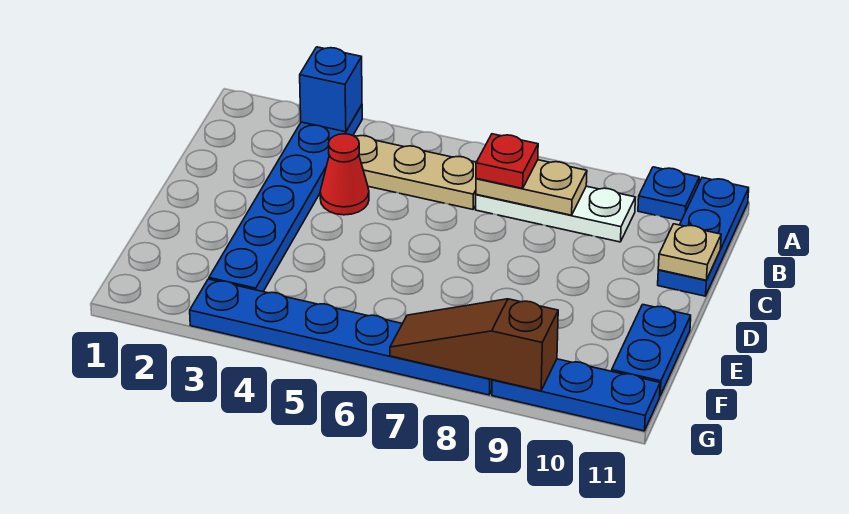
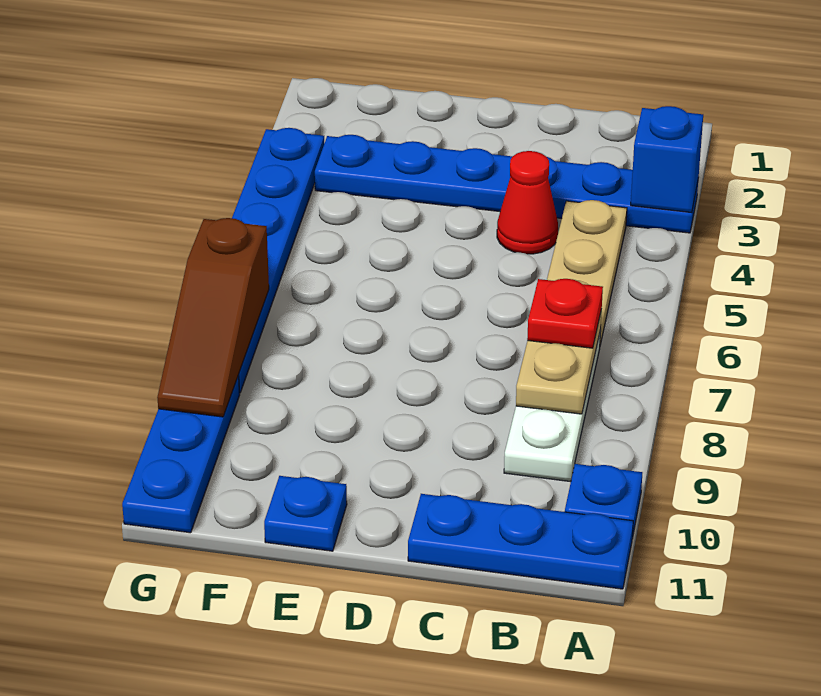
tan 1x1 plate [658,224,721,280] -> none
blue 1x2 plate [612,304,691,396] -> blue 1x1 plate [264,476,347,551]
brown 1x3 slope [390,299,558,391] -> brown 1x3 slope turned to [157,218,269,417]

